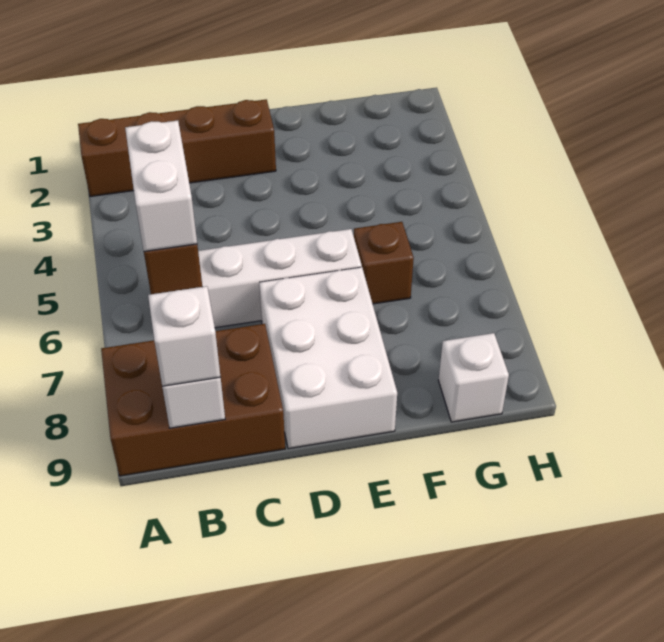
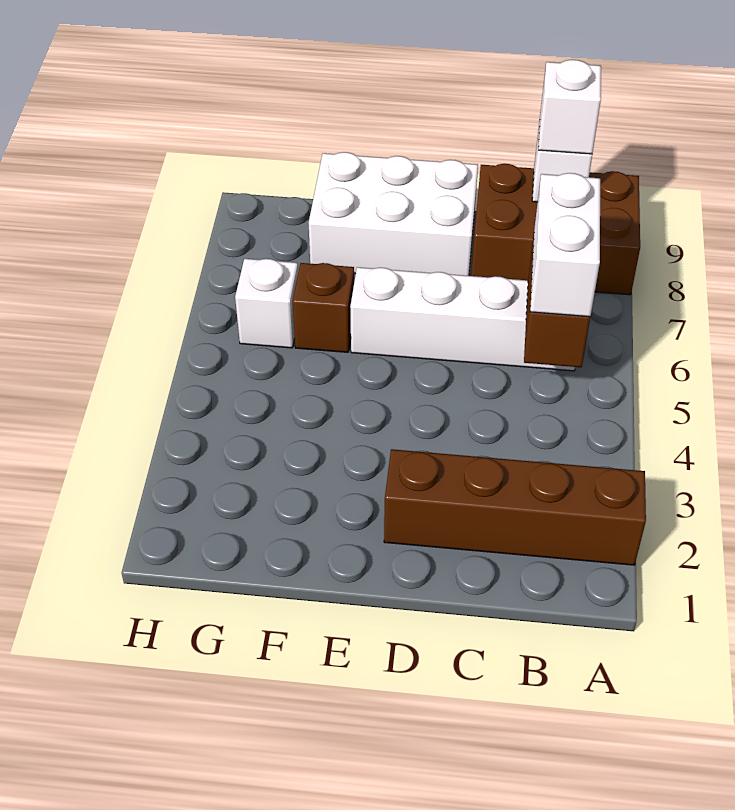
white 2x3 brick [259,267,397,449] -> white 2x3 brick turned to [309,152,478,276]
white 1x1 brick [439,333,509,422] -> white 1x1 brick moved to [235,259,298,348]

